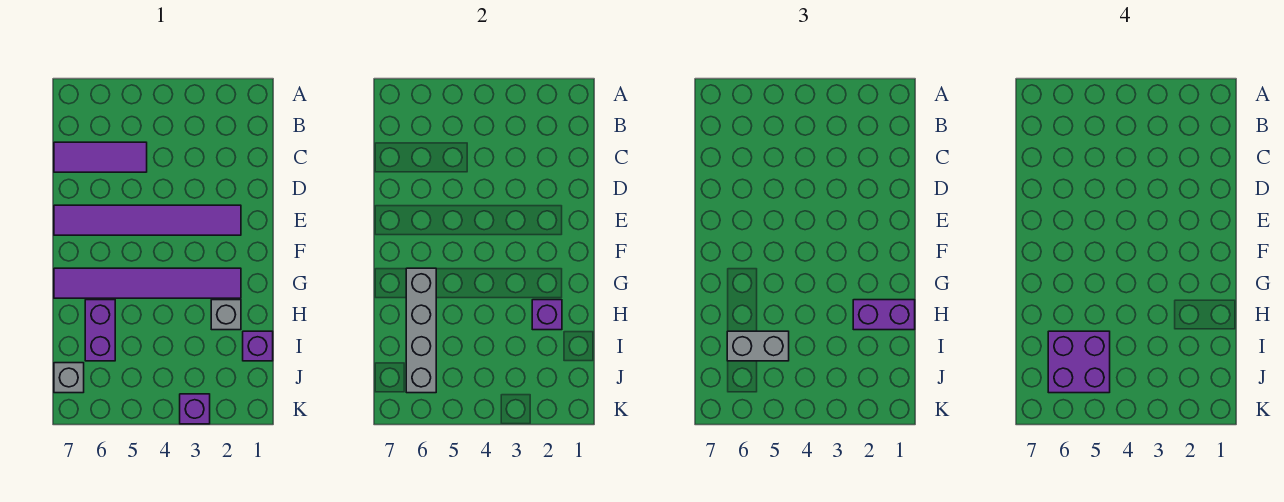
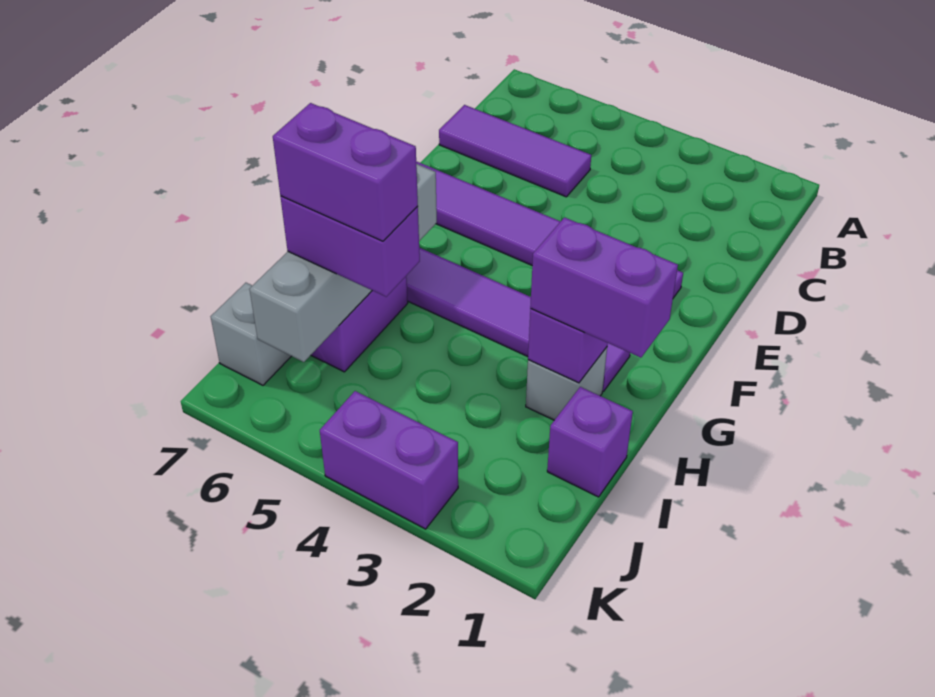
grey 1x2 brick [727,331,789,361] -> purple 1x2 brick [280,196,420,297]
purple 2x2 brick [1048,331,1110,393] -> purple 1x2 brick [273,103,418,241]
purple 1x1 brick [180,394,210,424] -> purple 1x2 brick [320,391,458,529]

